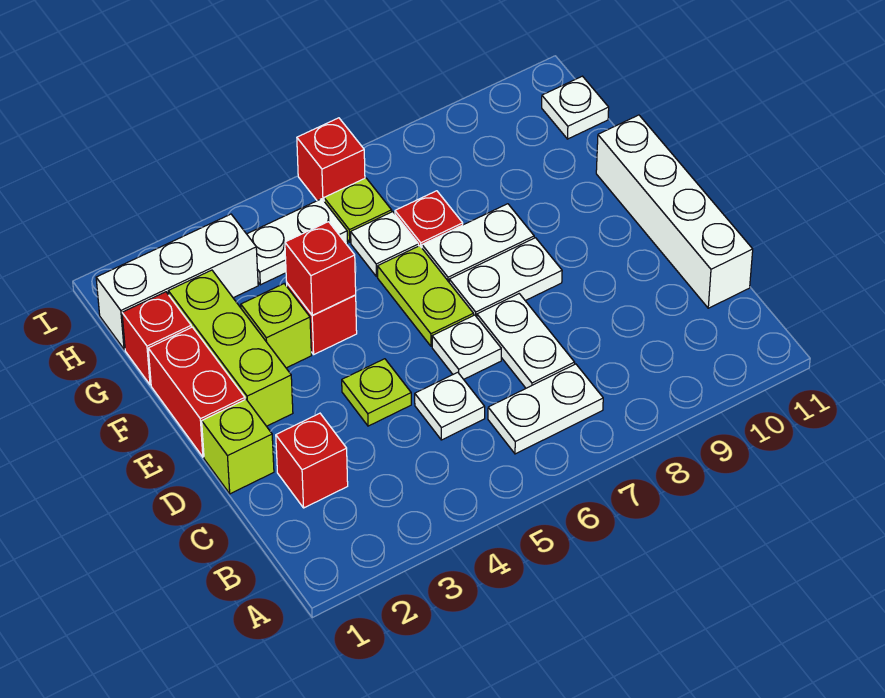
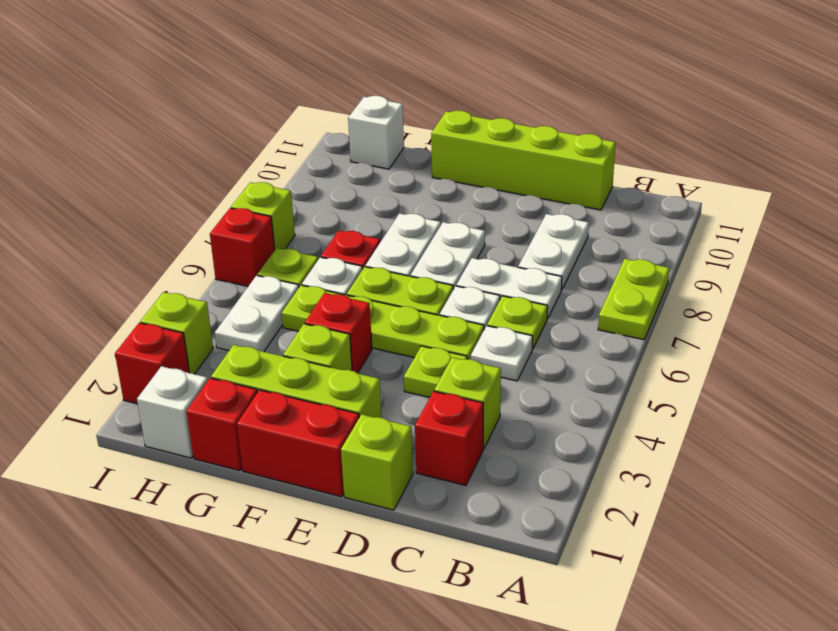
none -> lime 1x2 plate [598,259,669,340]
white 1x2 plate [488,364,603,454] -> white 1x2 plate moved to [518,214,589,290]
none -> lime 1x1 brick [434,357,501,449]
none -> lime 1x1 plate [487,296,548,349]
white 1x4 brick [596,115,753,308] -> lime 1x4 brick [431,111,616,210]
none -> lime 1x4 plate [282,285,484,359]
red 1x1 brick [285,222,356,315] -> red 1x1 brick moved to [115,323,189,404]
white 1x3 brick [96,214,258,349] -> white 1x1 brick [137,366,208,458]
white 1x1 plate [542,76,609,139] -> white 1x1 brick [348,96,404,169]
none -> lime 1x1 brick [140,292,213,374]
none -> lime 1x1 brick [231,182,295,249]

